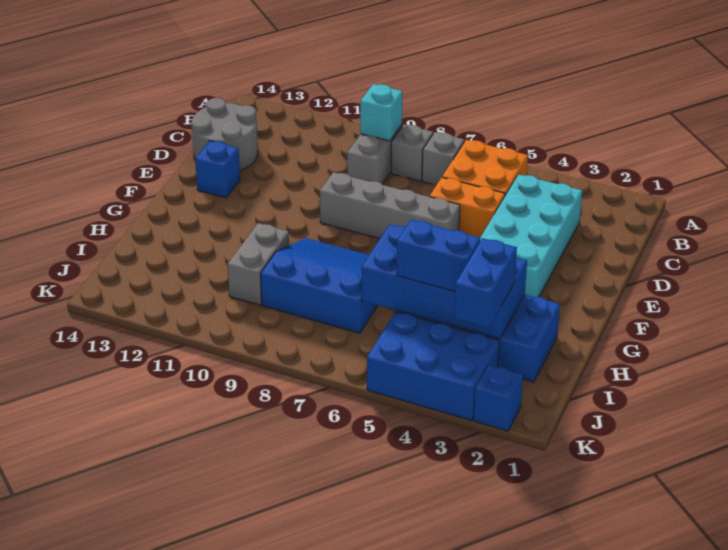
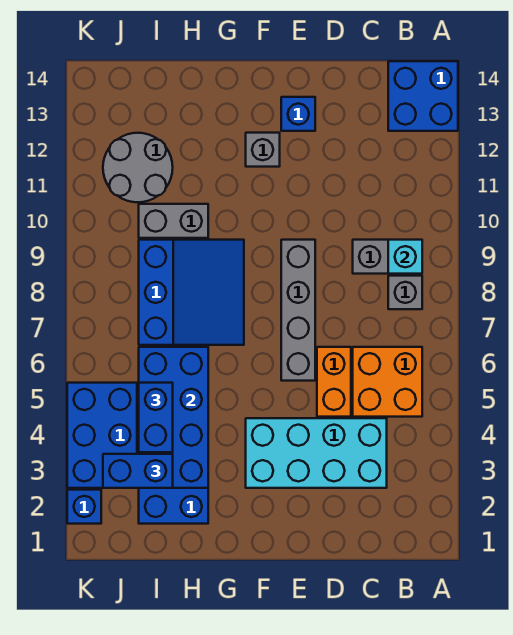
none -> blue 2x2 brick [388,61,458,131]
grey 1x1 brick [422,132,464,185] -> grey 1x1 brick moved to [246,133,280,167]
grey 2x2 round brick [191,98,258,170] -> grey 2x2 round brick moved to [103,133,173,202]

